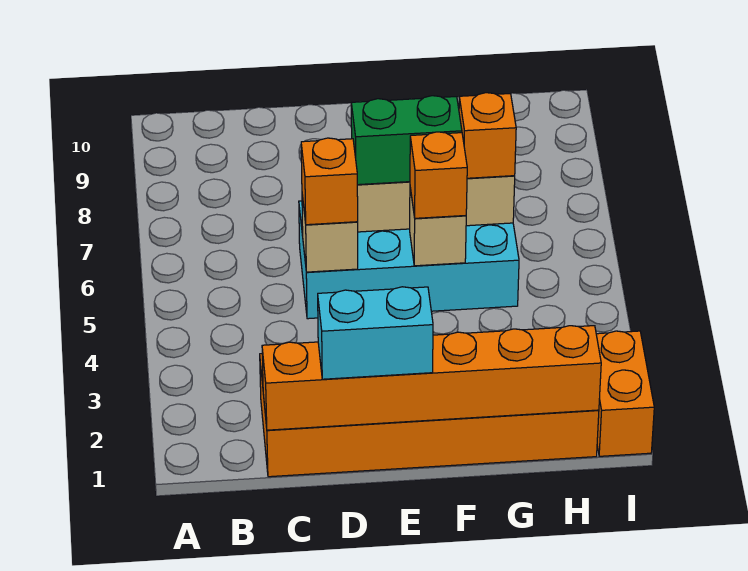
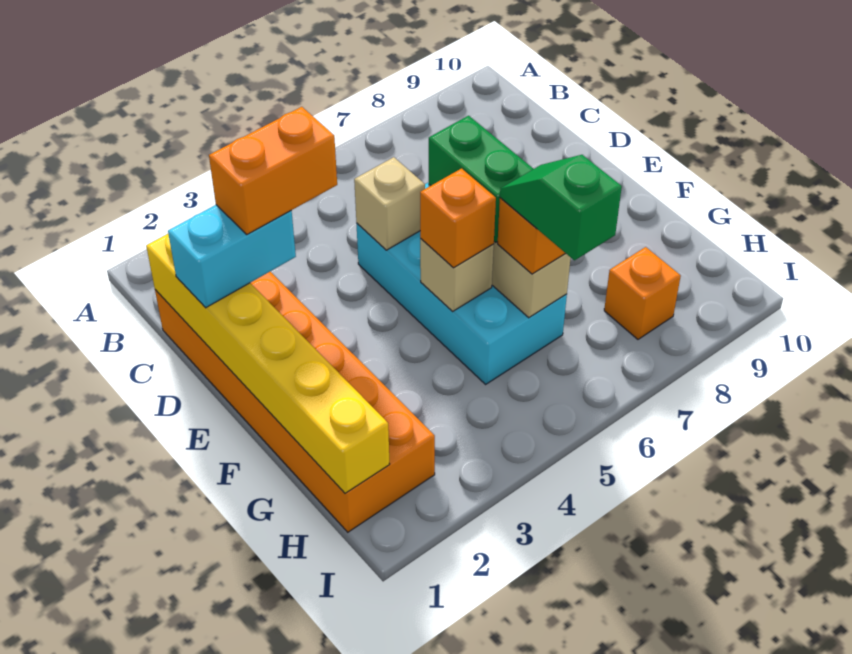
orange 1x6 brick [262,326,601,430] -> yellow 1x6 brick [146,234,390,493]
cyan 1x2 brick [318,287,433,379] -> cyan 1x2 brick turned to [168,205,296,308]
orange 1x1 brick [301,138,358,225] -> orange 1x1 brick moved to [604,247,681,339]
none -> green 1x2 slope [500,155,622,260]
orange 1x2 brick [596,331,654,456] -> orange 1x2 brick moved to [209,107,337,234]

